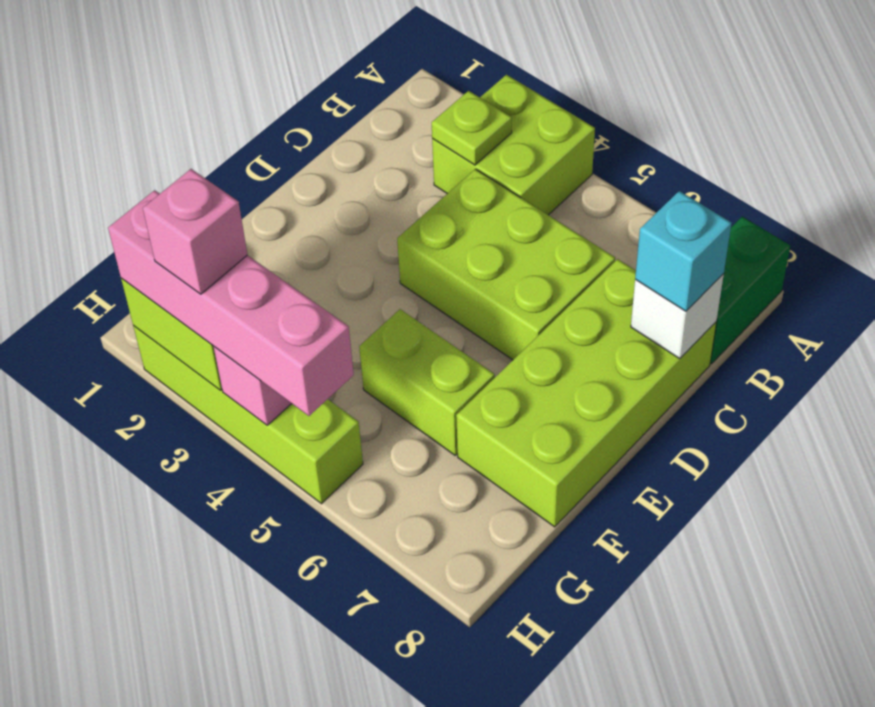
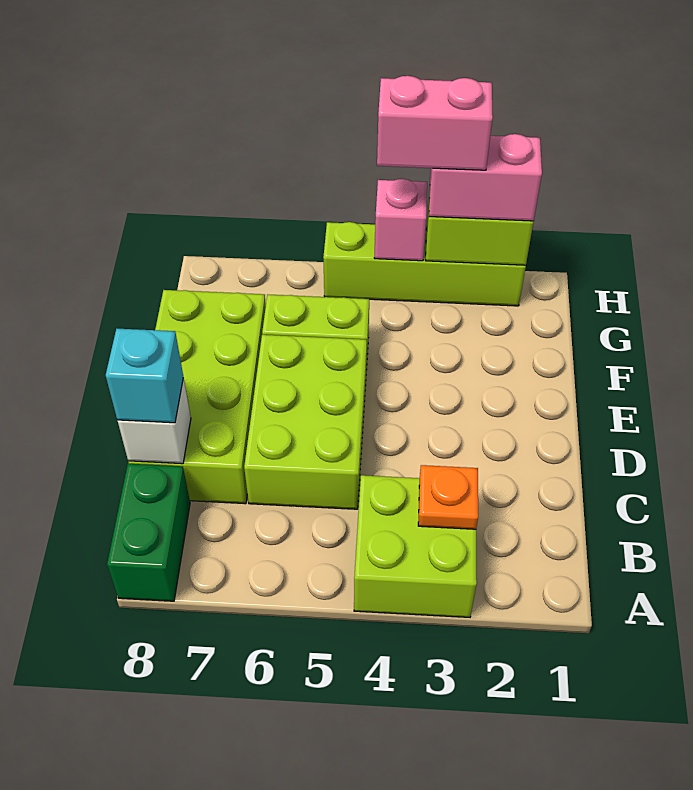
lime 1x1 plate [432,91,512,165] -> orange 1x1 plate [418,465,478,529]
lime 2x3 brick [397,169,615,360] -> lime 2x3 brick turned to [244,335,367,509]
pink 1x4 brick [108,190,354,416] -> pink 1x2 brick [429,134,542,221]
pink 1x1 brick [143,169,248,294] -> pink 1x2 brick [377,76,493,170]

